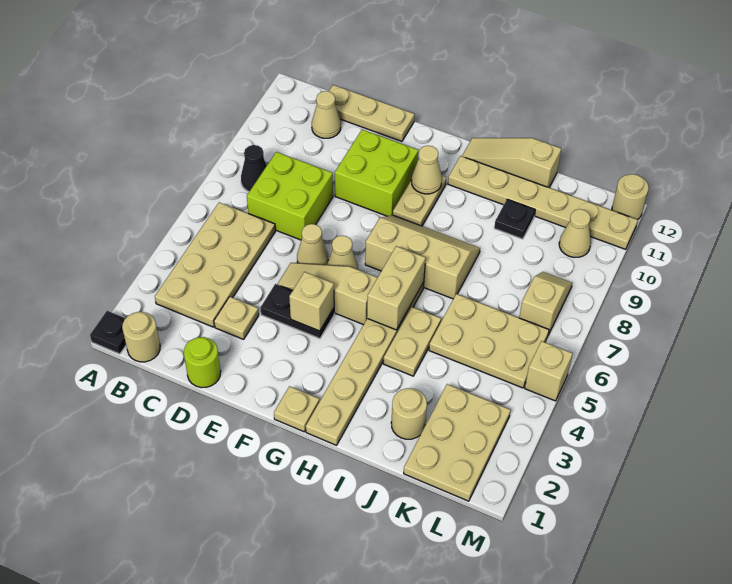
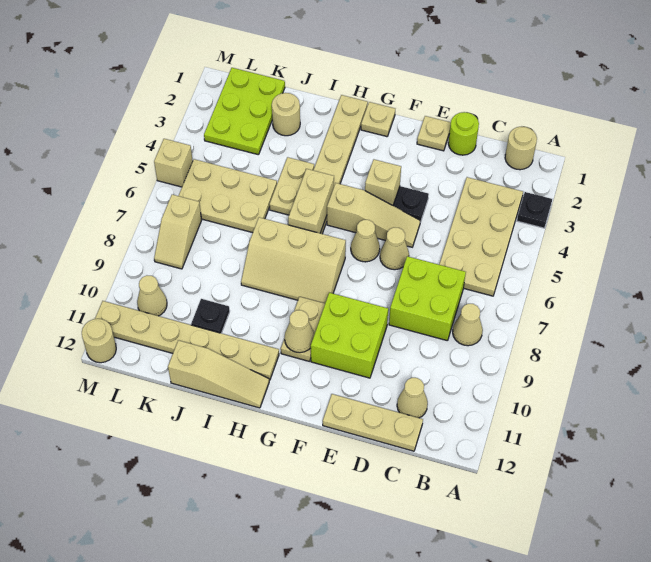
black 1x1 plate [90,311,126,354] -> black 1x1 plate moved to [517,192,552,228]
black 1x1 cone [241,145,267,192] -> tan 1x1 cone [453,304,483,346]
tan 1x1 plate [214,297,259,339] -> tan 1x1 plate moved to [417,116,451,151]
tan 2x3 plate [404,384,510,501] -> lime 2x3 plate [204,68,285,155]

